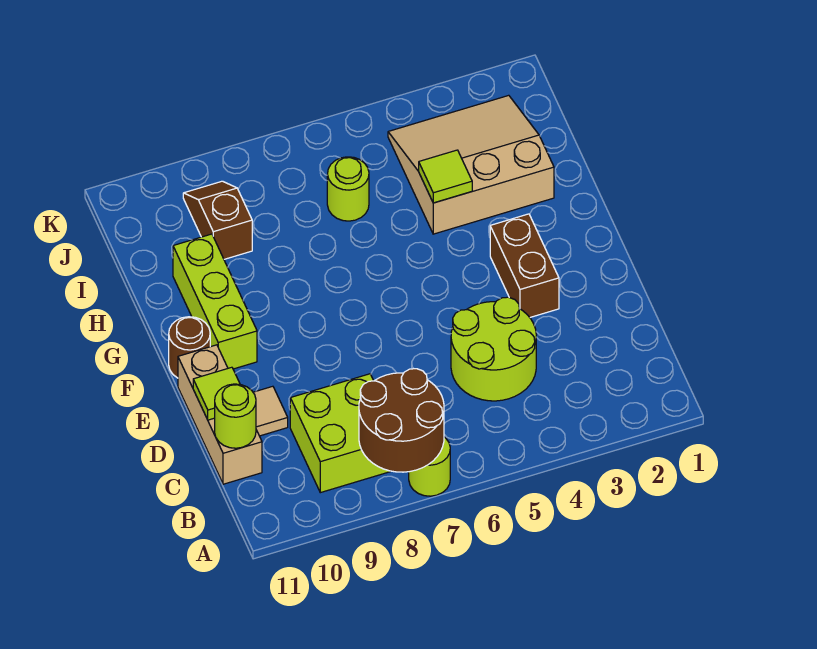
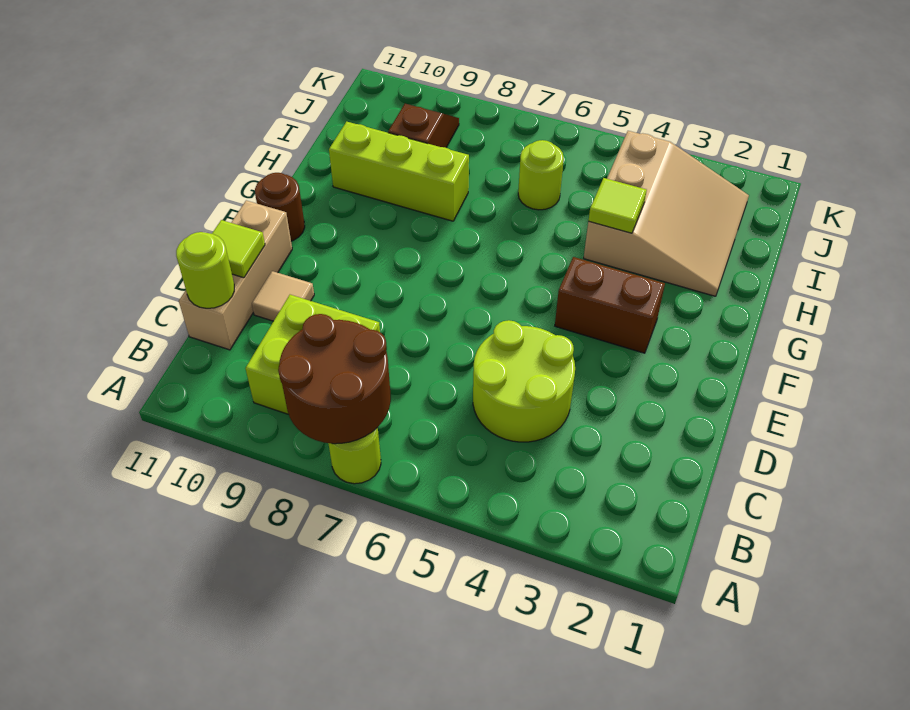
brown 1x2 brick [490,214,559,317] -> brown 1x2 brick turned to [555,257,665,353]
lime 1x3 brick [173,234,257,369] -> lime 1x3 brick turned to [329,122,469,221]
tan 3x3 slope [388,95,554,234] -> tan 3x3 slope turned to [584,131,749,296]

